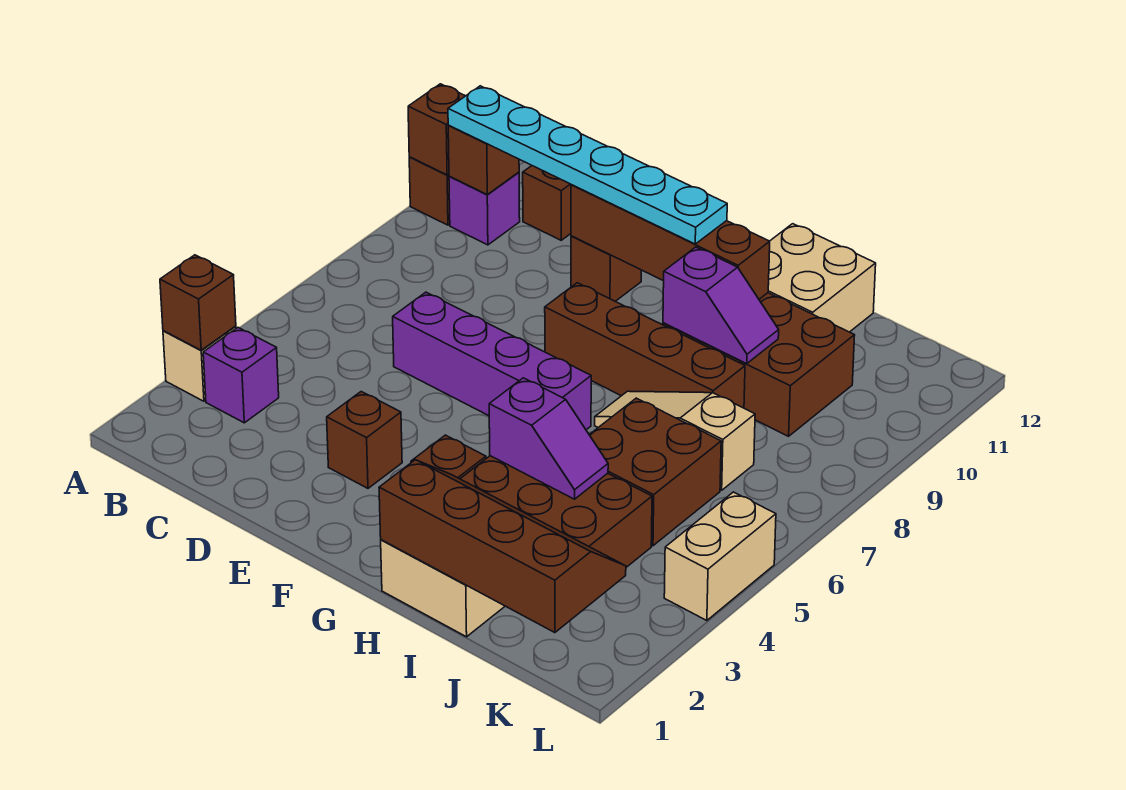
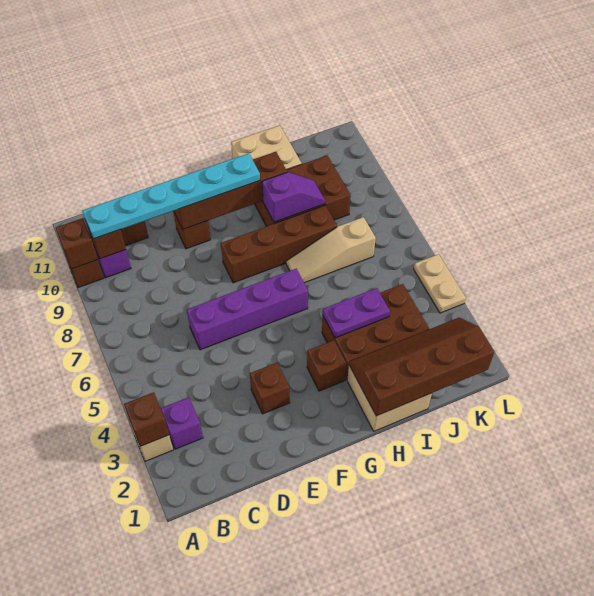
purple 1x2 slope [489,378,608,499] -> purple 1x2 plate [323,288,390,338]
brown 2x2 brick [589,398,721,546] -> none
tan 1x2 brick [664,492,776,621] -> tan 1x2 plate [414,254,466,313]

